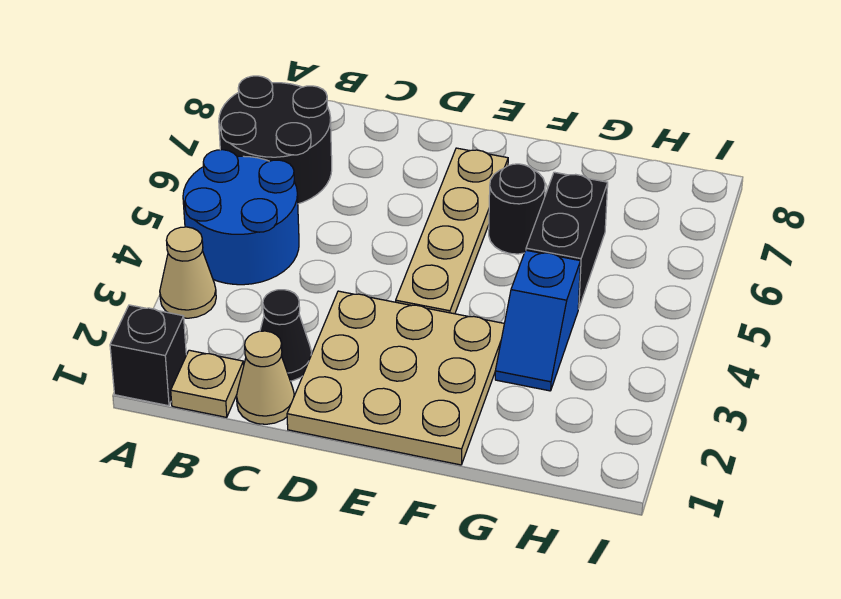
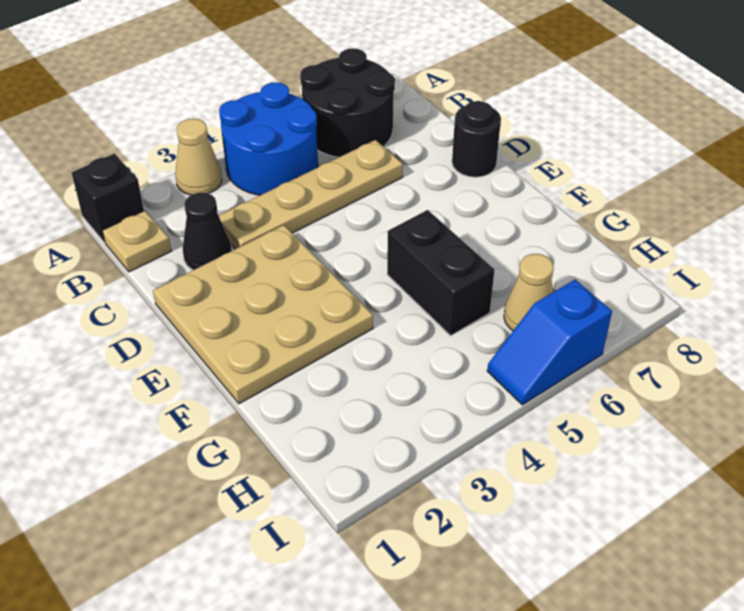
tan 1x1 cone [237,331,294,424] -> tan 1x1 cone moved to [504,254,554,331]
tan 1x4 plate [396,148,508,314] -> tan 1x4 plate moved to [219,140,403,249]
black 1x1 round brick [489,164,545,254] -> black 1x1 round brick moved to [452,101,501,177]
blue 1x2 slope [495,250,580,391] -> blue 1x2 slope moved to [487,280,612,405]
black 1x2 brick [526,172,608,309] -> black 1x2 brick turned to [387,210,495,335]

